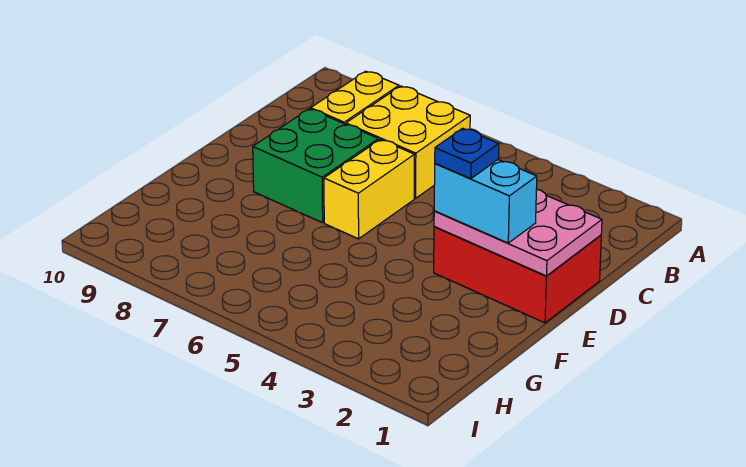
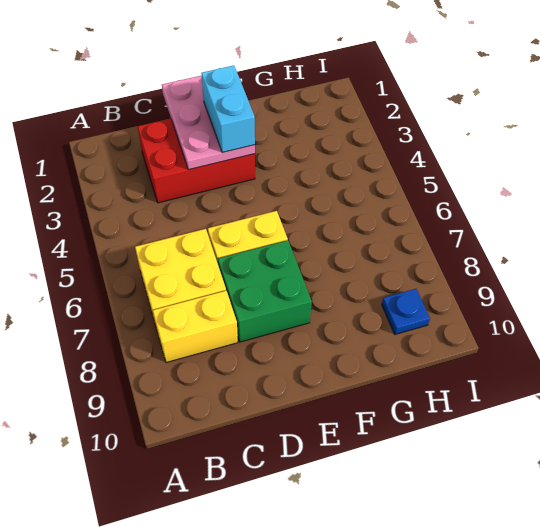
red 2x3 brick [434,227,601,323] -> red 2x3 brick turned to [138,119,255,203]
blue 1x1 plate [435,128,499,179] -> blue 1x1 plate moved to [382,289,430,334]

